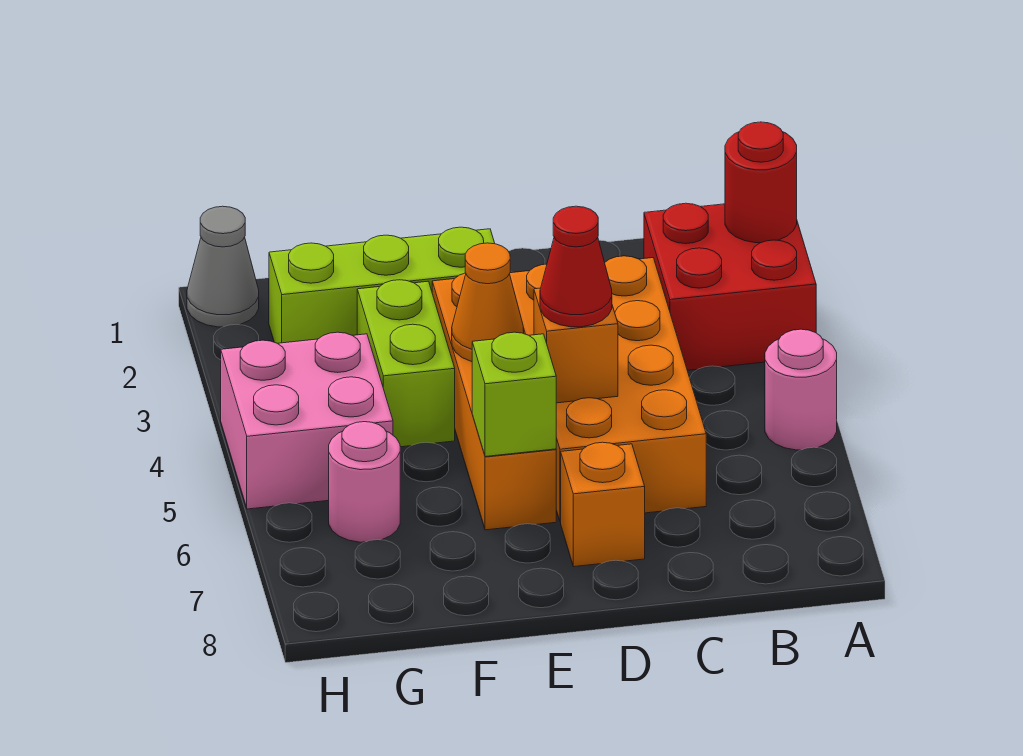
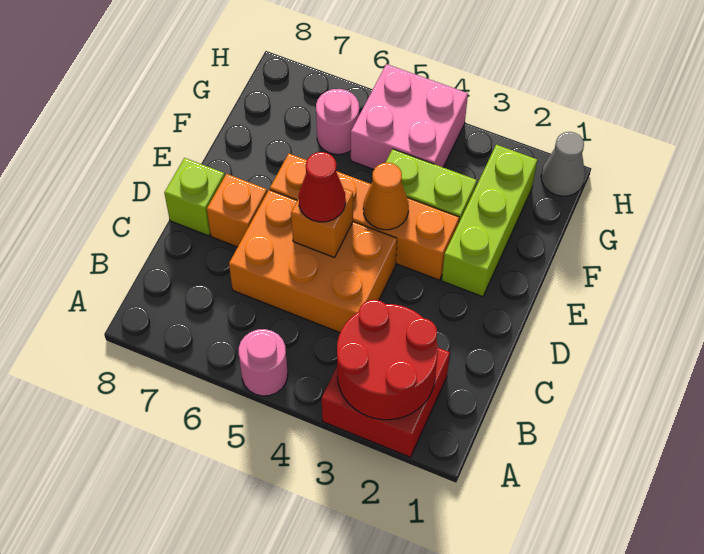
red 1x1 round brick [725,122,797,243] -> red 2x2 round brick [337,300,438,420]
orange 2x4 brick [510,256,706,522] -> orange 2x3 brick [229,190,397,333]
lime 1x1 brick [472,332,556,457] -> lime 1x1 brick moved to [164,158,225,236]

